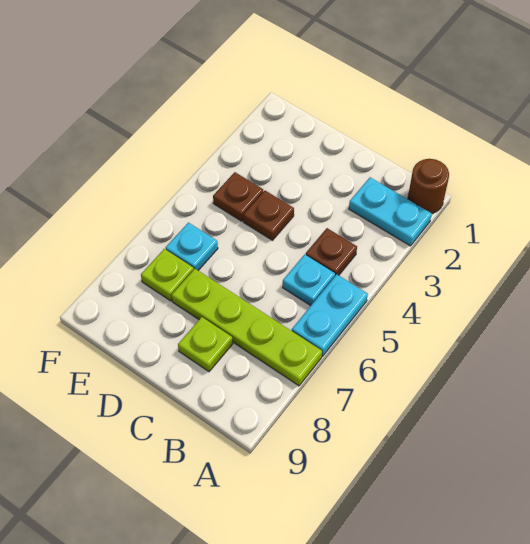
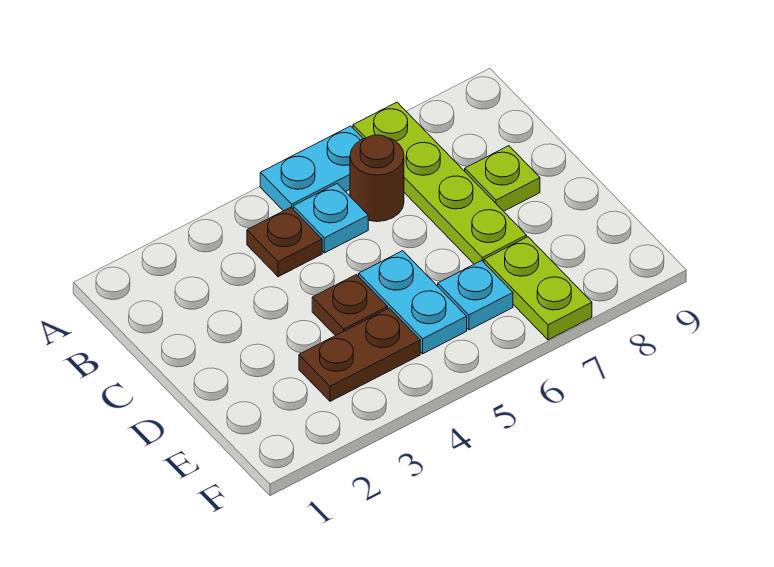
brown 1x1 round brick [408,159,449,213] -> brown 1x1 round brick moved to [350,135,404,222]
cyan 1x2 plate [349,178,432,246] -> cyan 1x2 plate moved to [359,251,467,354]
brown 1x1 plate [213,172,263,221] -> brown 1x2 plate [299,308,420,401]
lime 1x1 plate [141,249,194,301] -> lime 1x2 plate [484,237,592,340]

